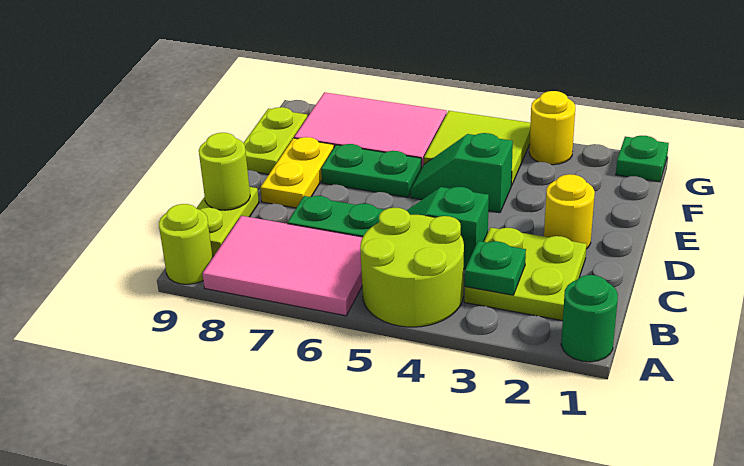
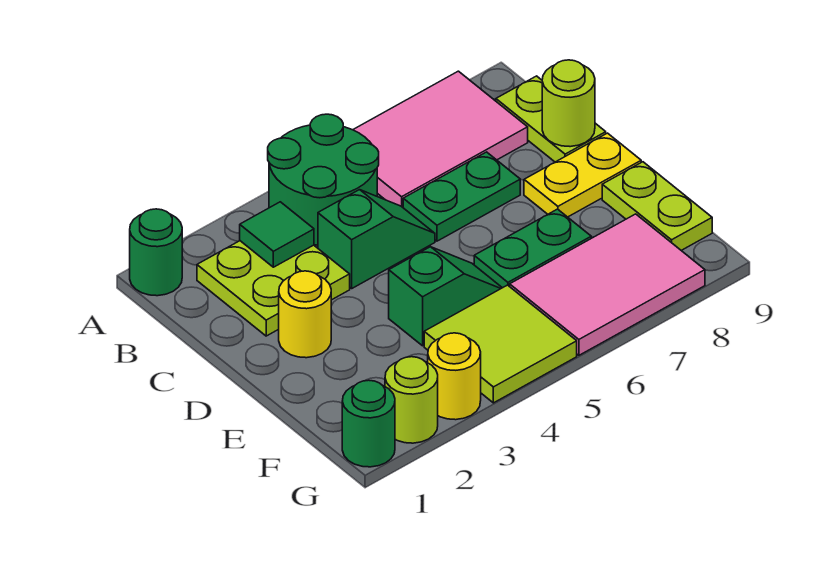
lime 2x2 round brick [360,208,464,327] -> green 2x2 round brick [268,114,379,245]
lime 1x1 round brick [159,204,213,284] -> lime 1x1 round brick moved to [385,357,438,443]
green 1x1 plate [465,241,526,295] -> green 1x1 tile [240,202,314,267]
yellow 1x2 plate [260,137,334,208] -> yellow 1x2 plate turned to [524,133,641,217]
green 1x1 plate [616,136,669,182] -> green 1x1 round brick [342,380,395,467]

